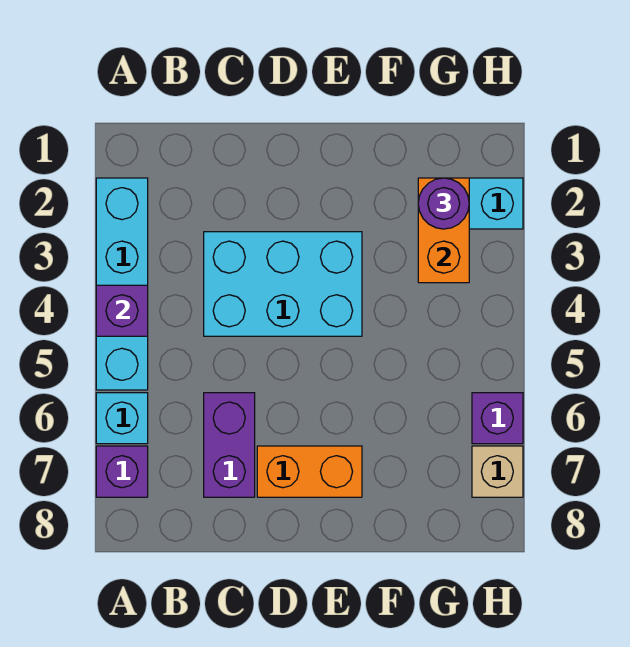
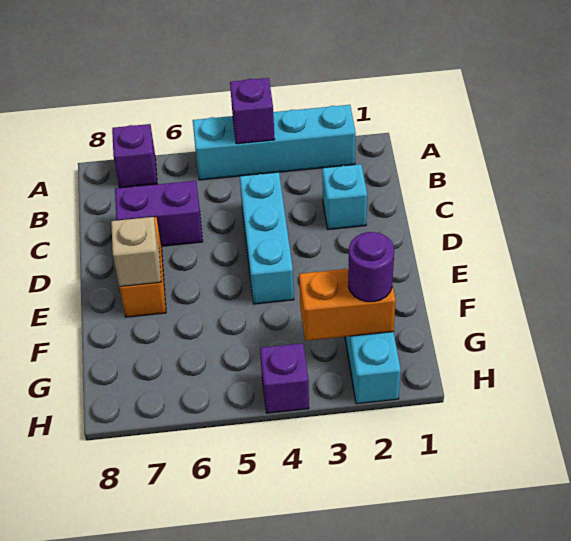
cyan 1x1 brick [96,393,148,444] -> cyan 1x1 brick moved to [322,164,367,229]
cyan 2x3 brick [204,232,362,336] -> cyan 1x3 brick [240,172,294,304]
purple 1x1 brick [472,393,523,444] -> purple 1x1 brick moved to [260,343,309,413]
tan 1x1 brick [472,446,523,497] -> tan 1x1 brick moved to [111,217,161,287]

